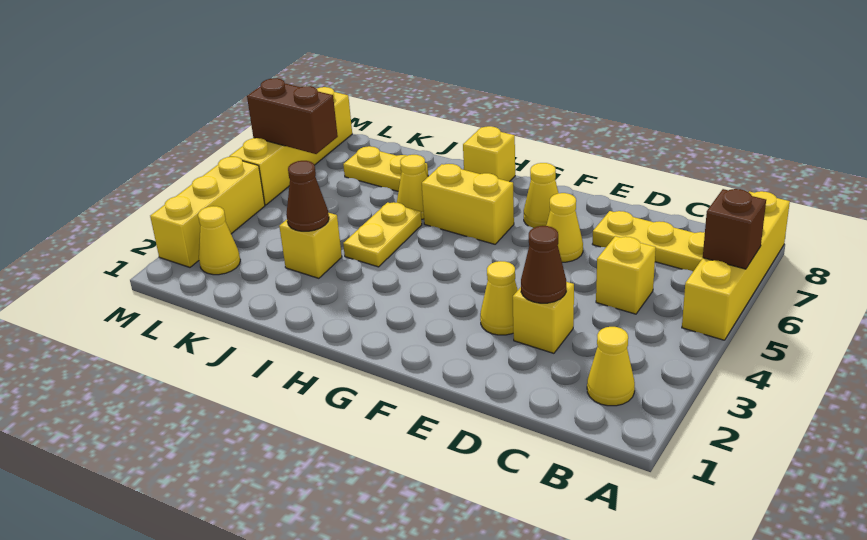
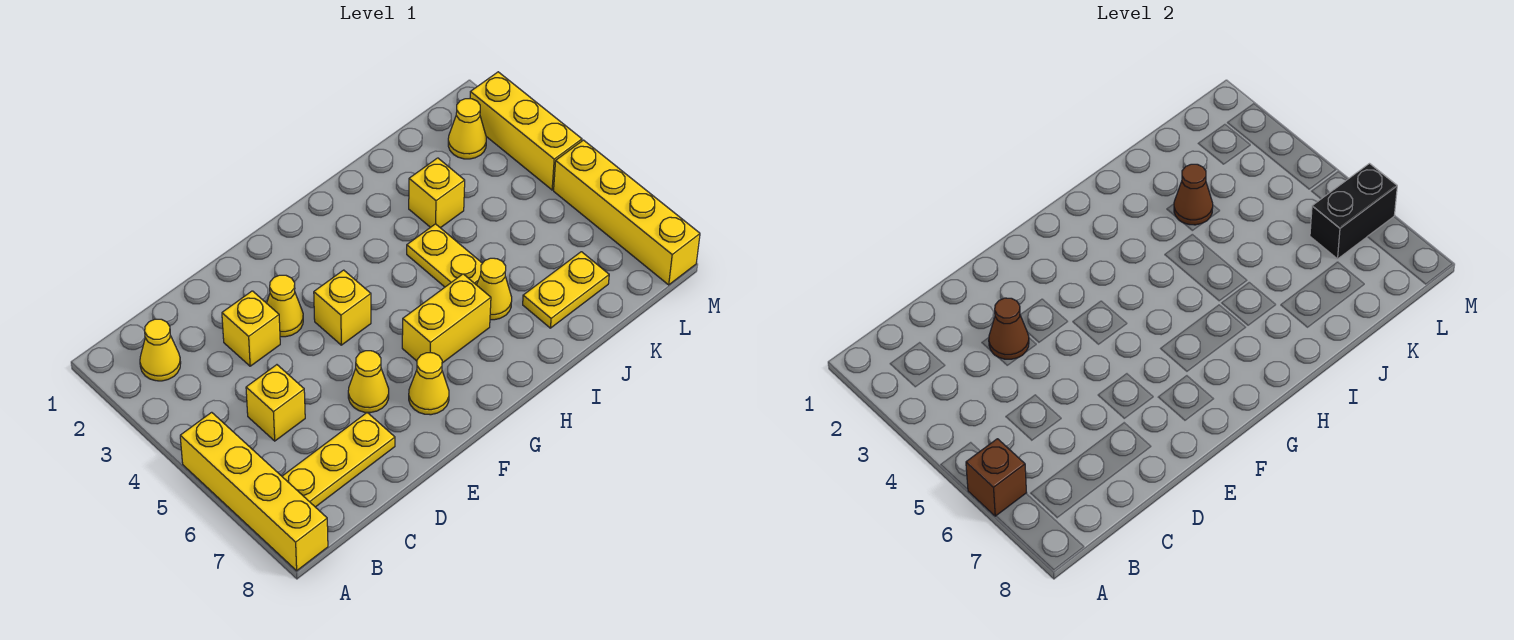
yellow 1x1 brick [463,126,515,182] -> yellow 1x1 brick moved to [314,270,371,345]
brown 1x2 brick [247,78,338,154] -> black 1x2 brick [1310,164,1397,259]

